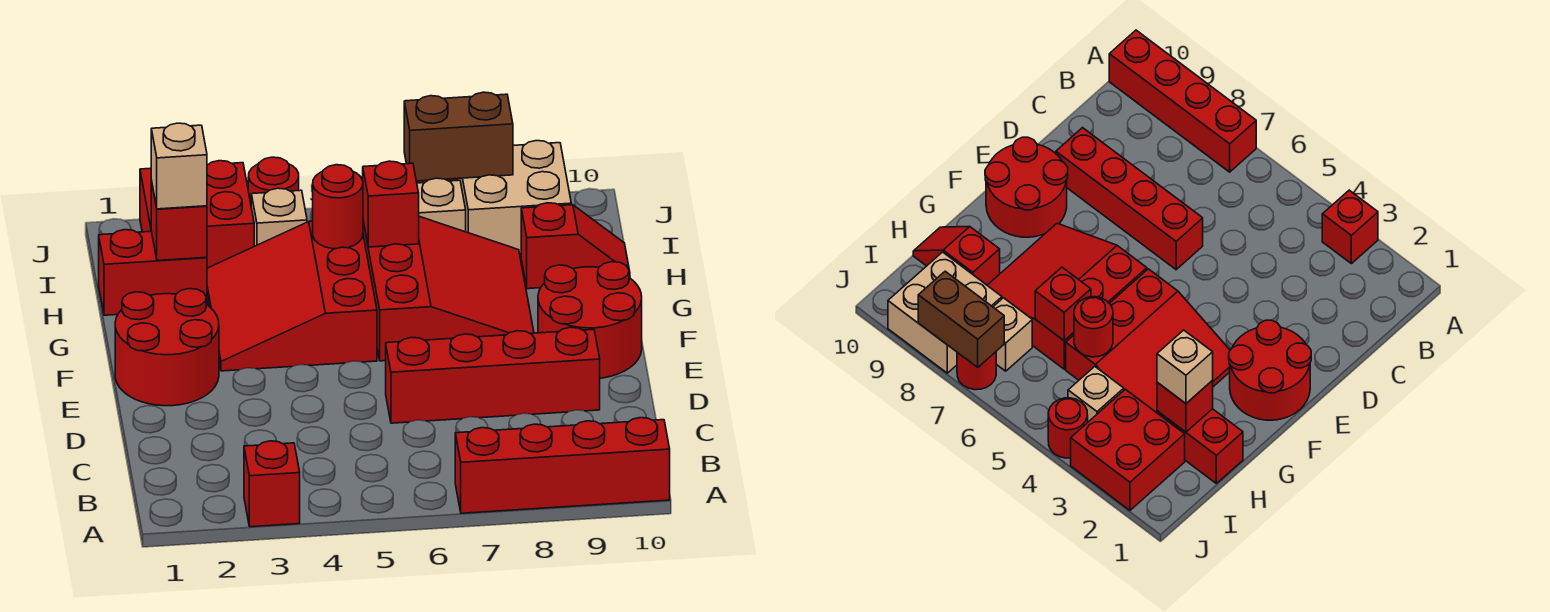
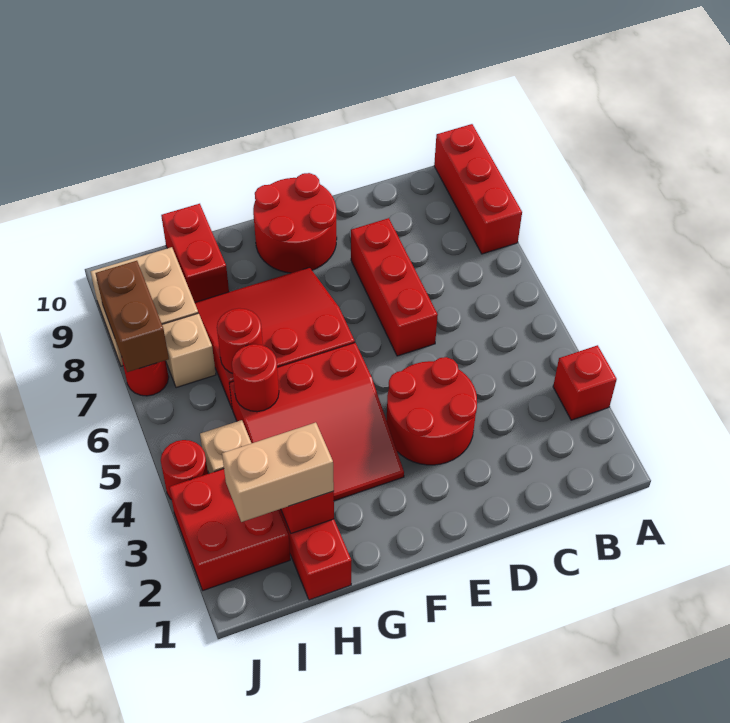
red 1x4 brick [455,418,670,513] -> red 1x3 brick [434,124,522,254]
red 1x4 brick [386,327,600,423] -> red 1x3 brick [351,218,438,356]
red 2x2 round brick [115,289,219,406] -> red 2x2 round brick moved to [387,357,477,465]
tan 1x1 brick [151,123,207,209] -> tan 1x2 brick [222,422,334,522]
red 1x1 brick [363,161,419,247] -> red 1x1 round brick [217,308,263,373]
red 1x2 slope [521,203,630,289] -> red 1x2 brick [161,204,229,302]

